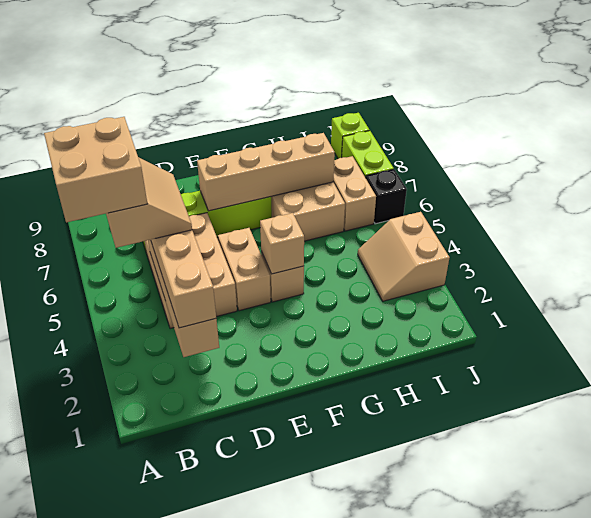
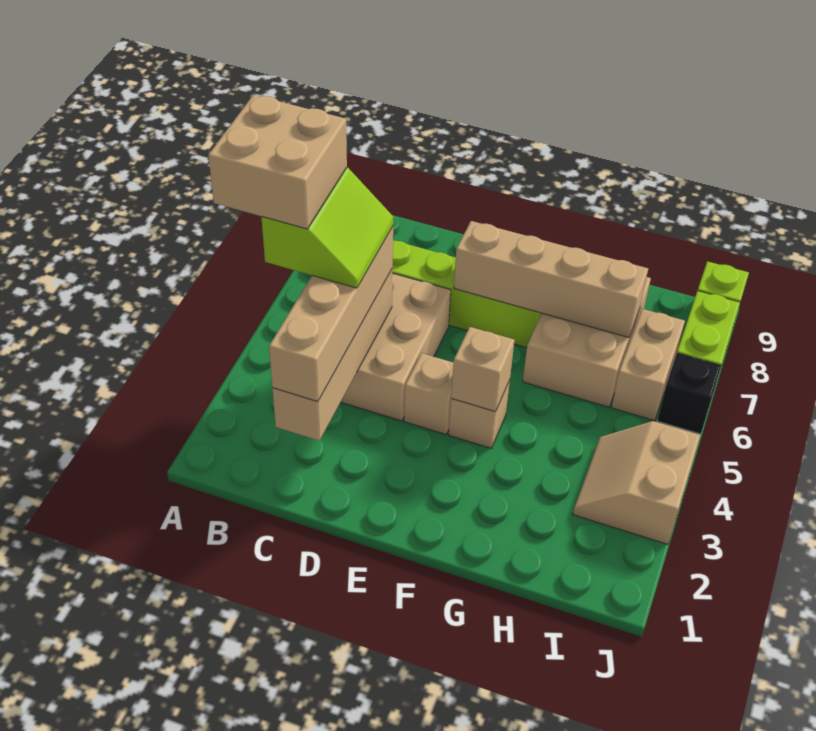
tan 2x2 slope [106,157,192,248] -> lime 2x2 slope [261,167,393,288]
tan 1x2 brick [218,228,271,311] -> tan 1x1 brick [404,353,454,434]

